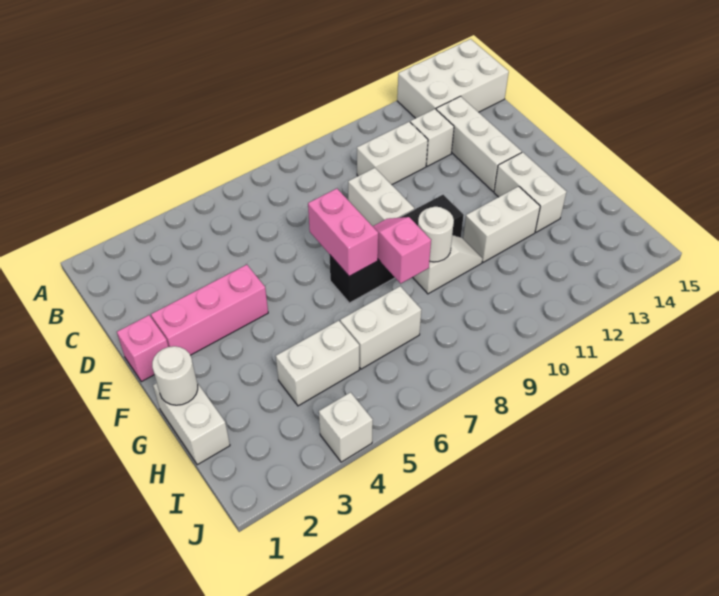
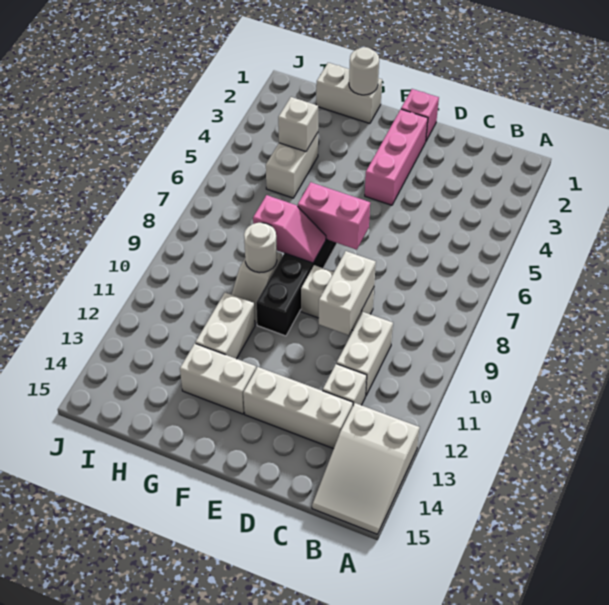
white 2x3 brick [397,39,509,118] -> white 2x3 slope [312,403,420,534]
white 1x2 brick [340,286,421,369] -> white 1x2 brick moved to [319,251,376,335]
white 1x1 brick [319,392,373,462] -> white 1x1 brick moved to [278,97,318,152]

